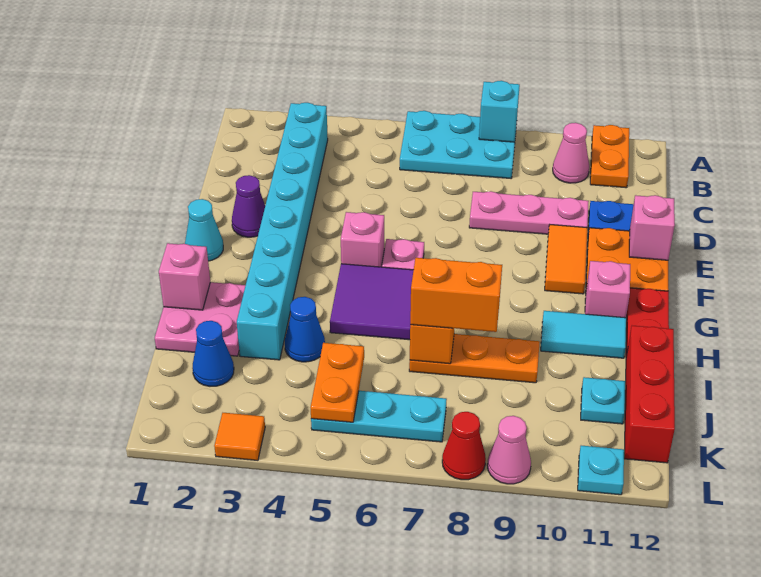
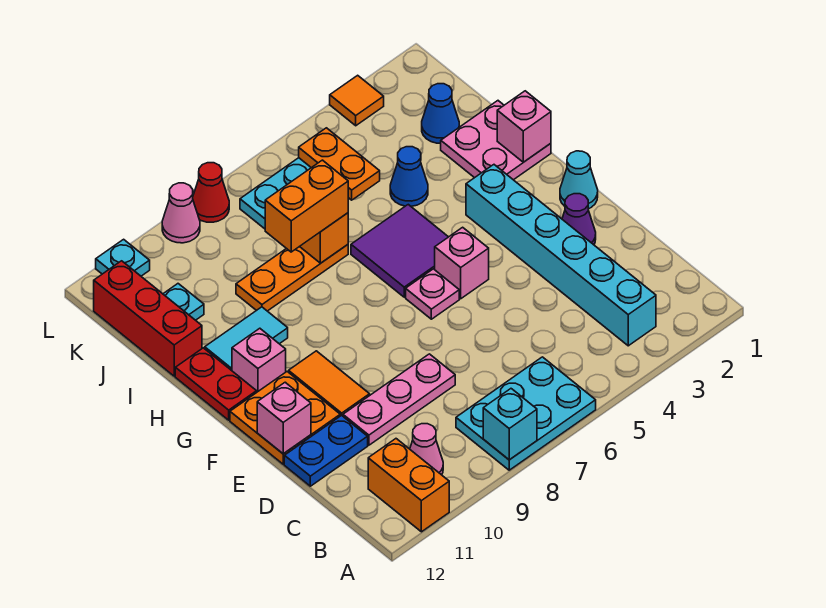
orange 1x2 plate [590,125,629,188] -> orange 1x2 brick [368,439,449,532]
cyan 1x8 brick [237,103,328,360] -> cyan 1x6 brick [466,165,656,346]

